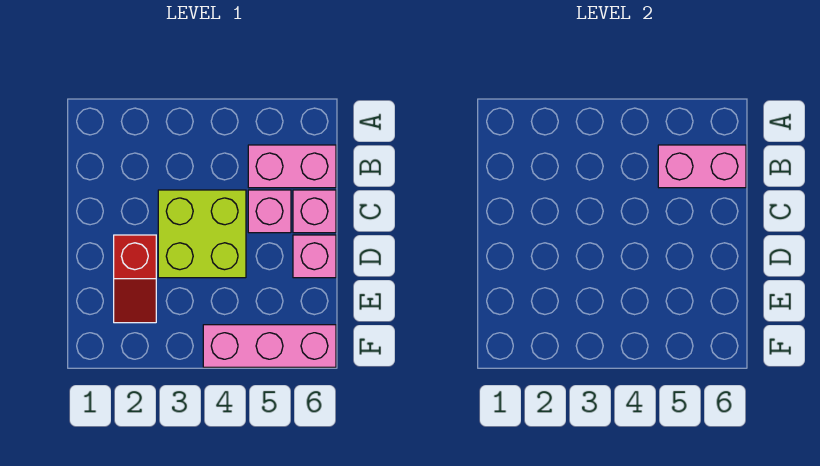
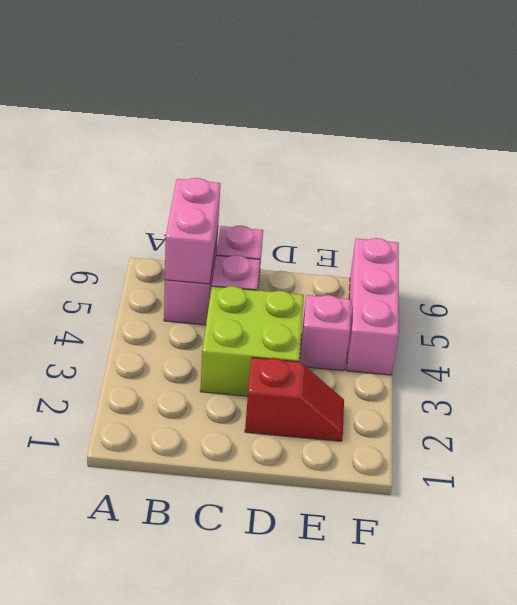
pink 1x1 brick [293,235,336,278] -> pink 1x1 brick moved to [300,295,351,371]

